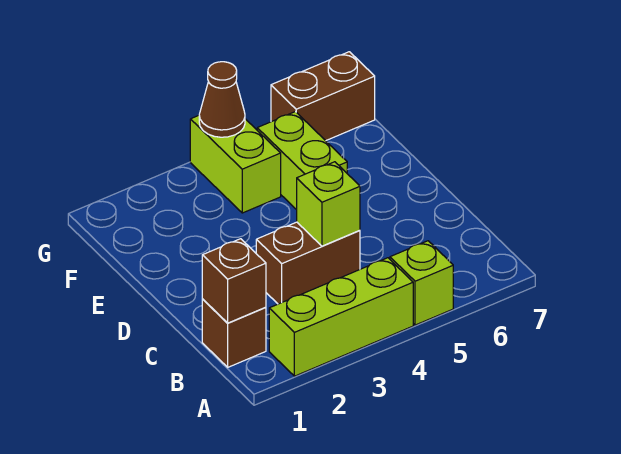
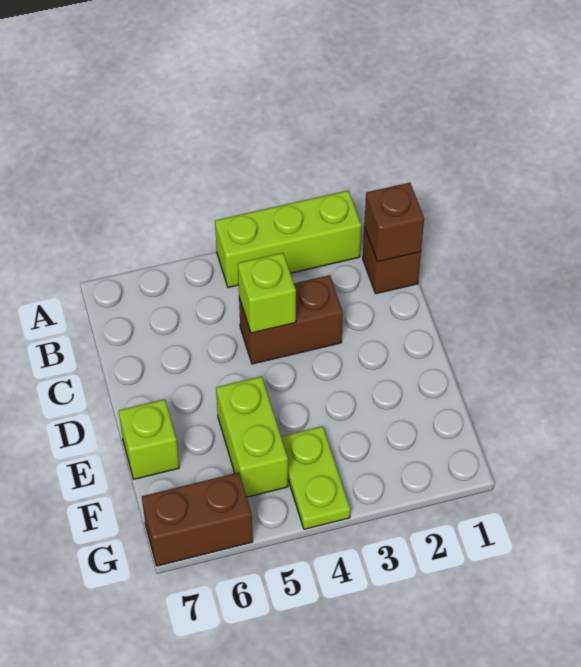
lime 1x1 brick [390,241,453,325] -> lime 1x1 brick moved to [119,399,179,479]
lime 1x2 brick [190,115,281,213] -> lime 1x2 plate [281,426,350,529]
brown 1x1 cone [199,62,245,137] -> none

